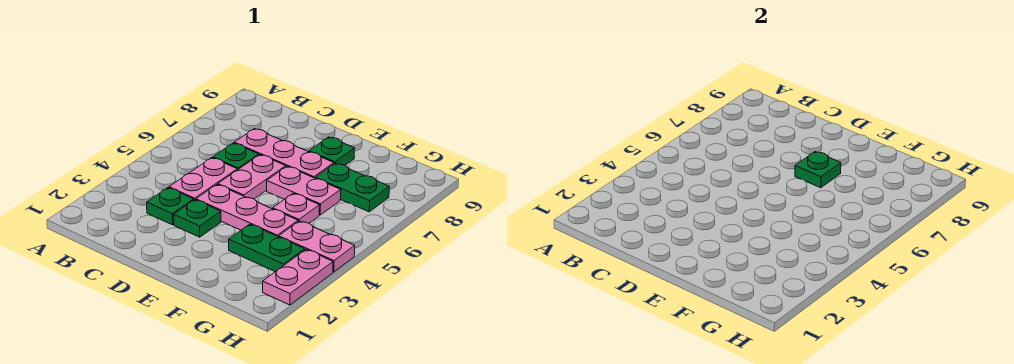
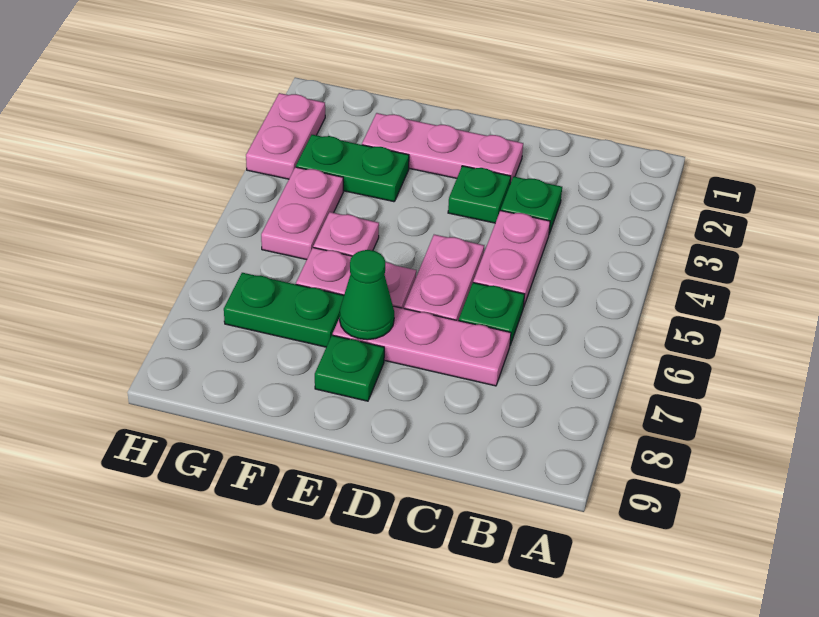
pink 1x3 plate [196,185,298,237] -> pink 1x3 plate moved to [362,113,523,184]
green 1x1 plate [795,152,841,188] -> green 1x1 cone [340,250,394,340]
pink 1x2 plate [279,221,355,272] -> pink 1x2 plate turned to [261,167,343,260]

